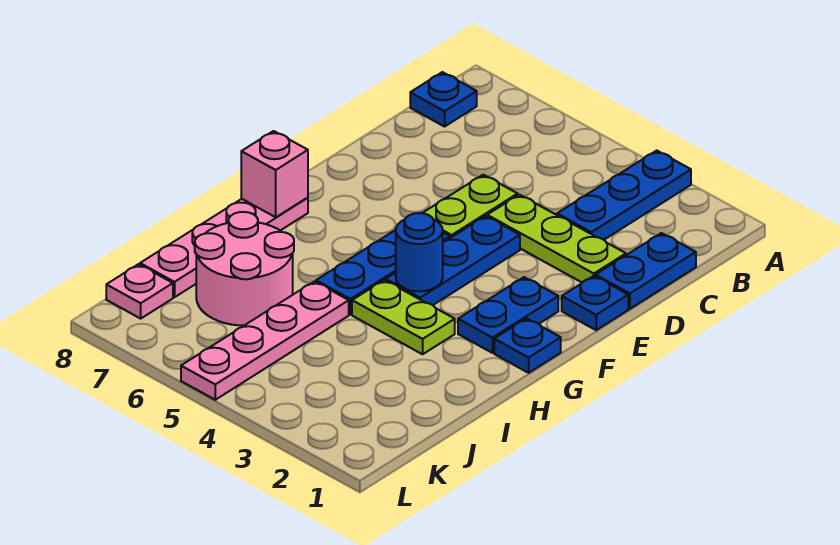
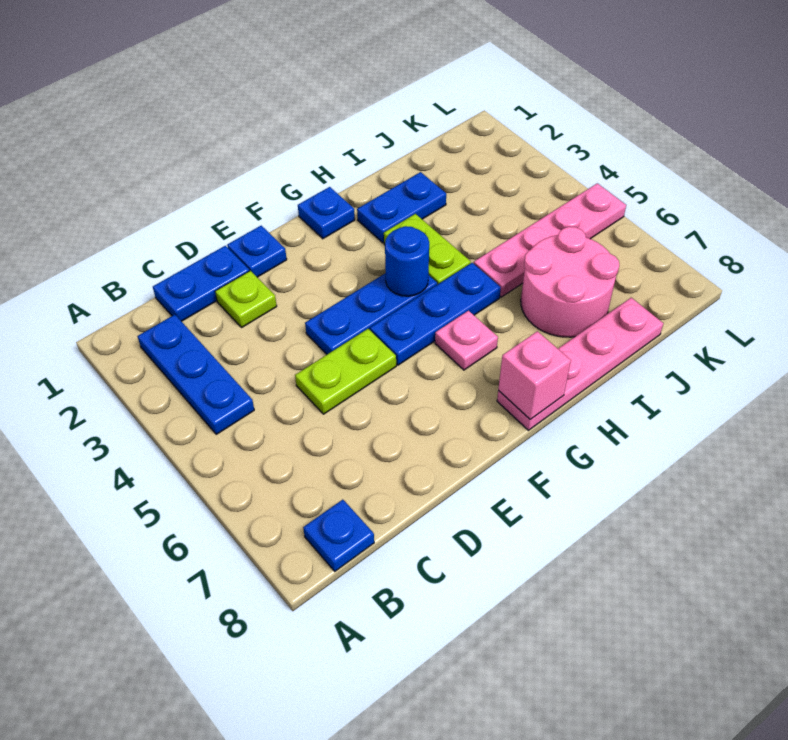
blue 1x3 plate [557,151,691,240] -> blue 1x3 plate turned to [138,315,254,434]
lime 1x3 plate [487,195,626,282] -> lime 1x1 plate [215,271,277,328]
blue 1x2 plate [458,277,558,353] -> blue 1x2 plate moved to [357,172,446,243]
pink 1x1 plate [106,264,173,319] -> pink 1x1 plate moved to [435,311,498,370]

